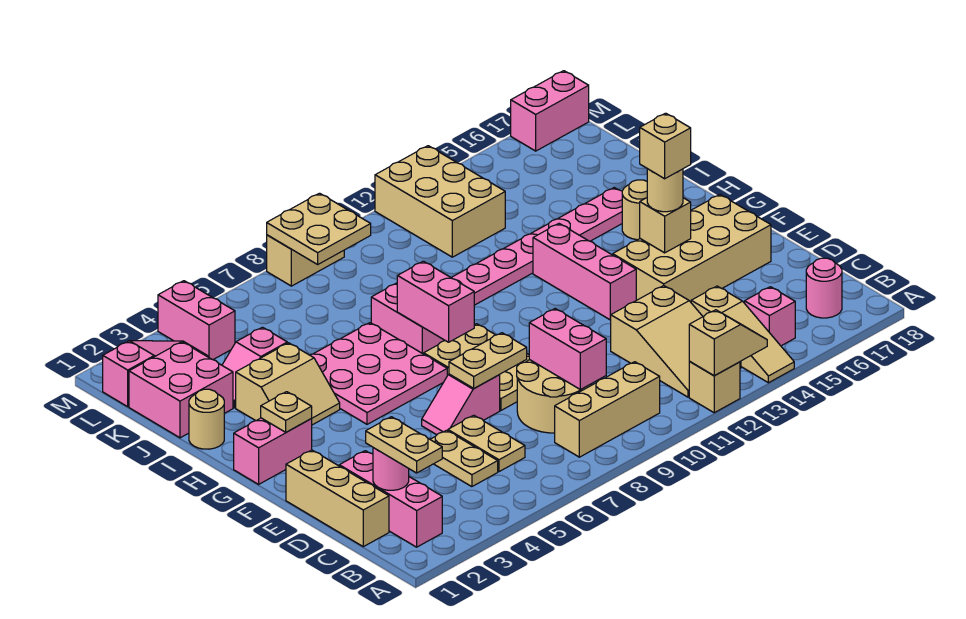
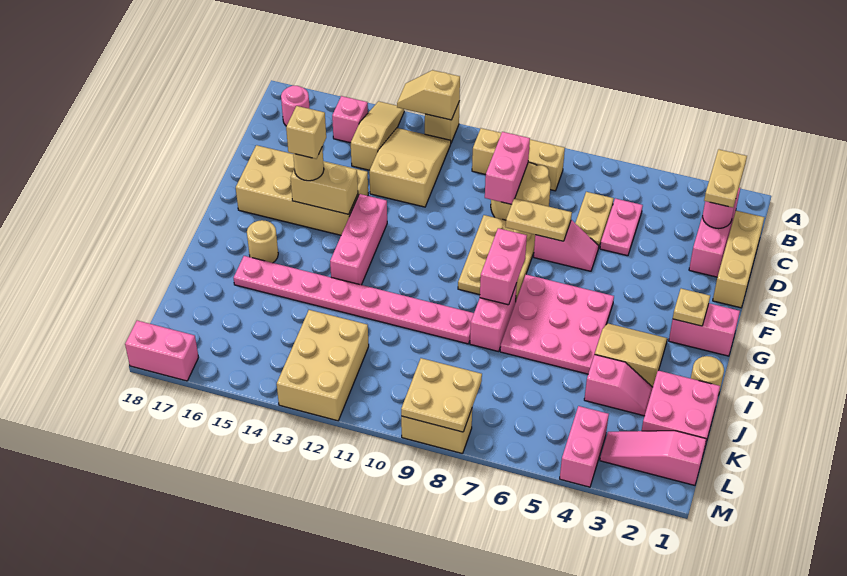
tan 1x2 plate [430,430,498,487] -> pink 1x2 plate [600,199,643,256]
tan 1x1 brick [640,198,691,253] -> tan 1x2 brick [291,162,358,214]

